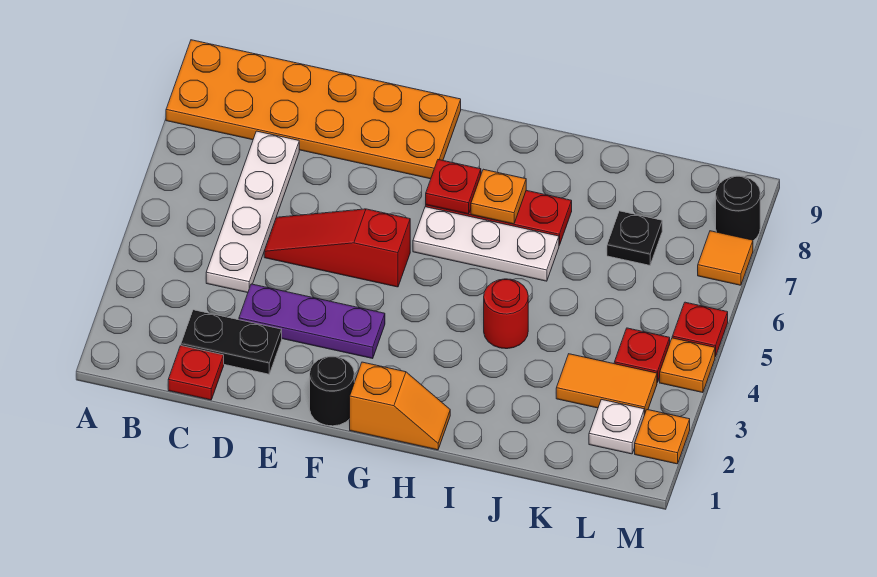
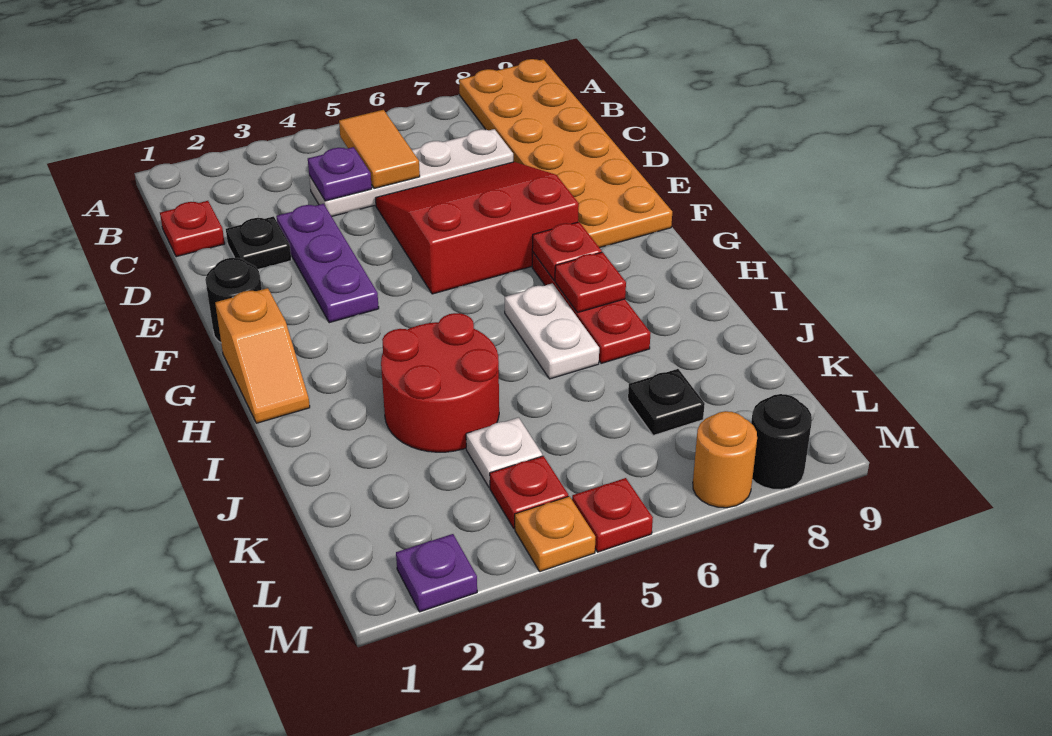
black 1x2 plate [181,310,282,374] -> black 1x1 plate [226,216,291,269]
none -> purple 1x1 plate [308,147,372,201]
red 1x3 slope [264,209,410,287] -> red 3x3 slope [376,162,579,294]
white 1x3 plate [413,207,559,281] -> white 1x2 plate [505,283,599,379]
orange 1x1 plate [471,169,526,224] -> red 1x1 plate [555,252,626,313]
red 1x1 round brick [484,279,528,349] -> red 2x2 round brick [381,313,499,452]
orange 1x2 tile [556,354,657,415] -> orange 1x2 tile moved to [339,110,420,189]
white 1x1 plate [589,399,644,454] -> white 1x1 plate moved to [466,418,542,487]
orange 1x1 plate [635,410,690,464] -> purple 1x1 plate [396,534,477,612]
orange 1x1 tile [698,231,753,285] -> orange 1x1 round brick [693,411,757,508]

